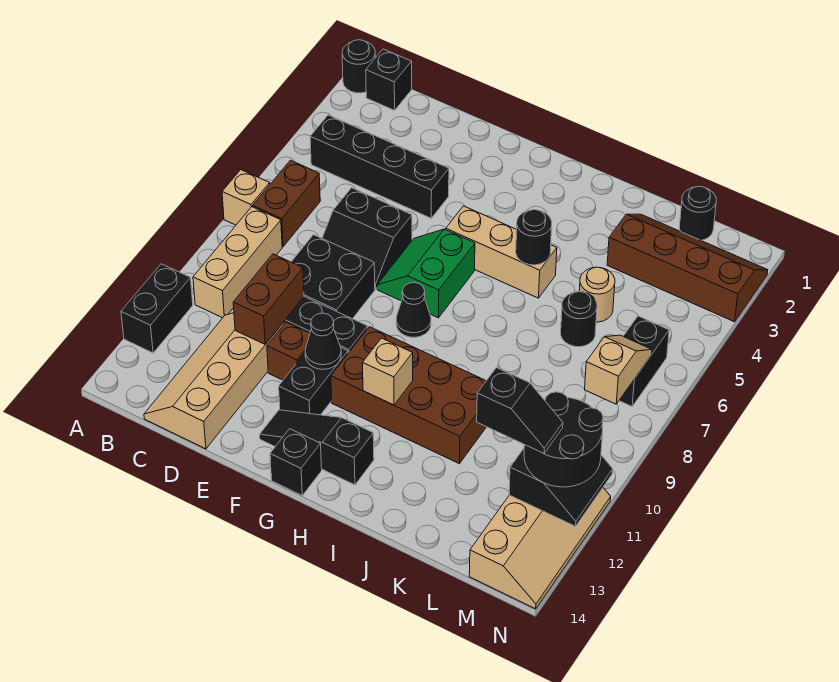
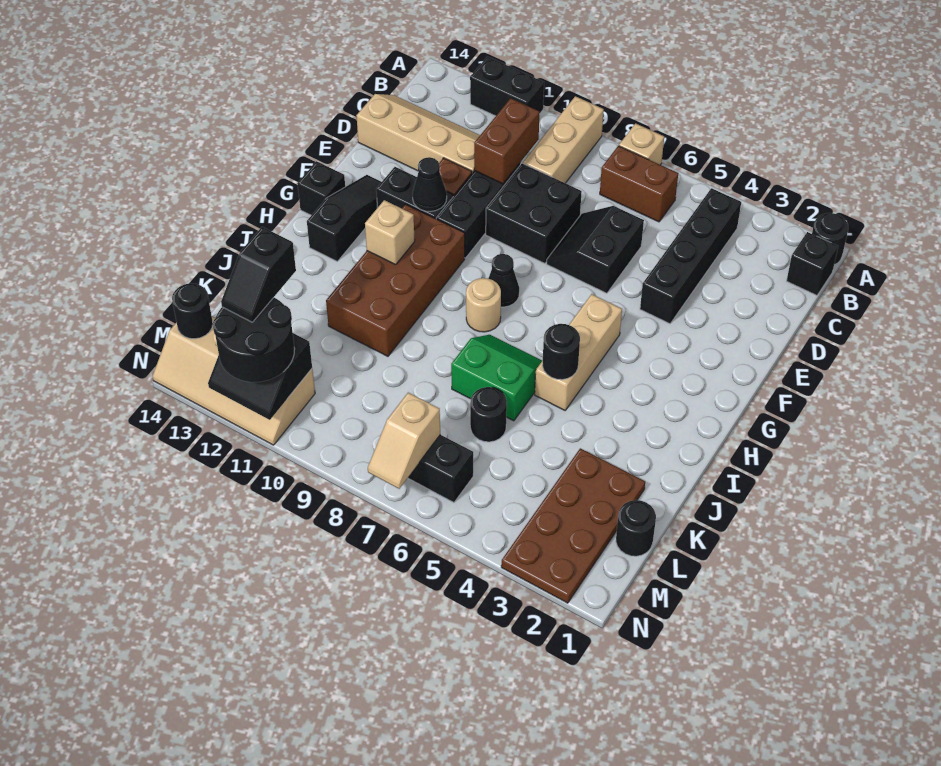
tan 1x3 brick [193,207,282,318] -> tan 1x3 brick turned to [523,96,604,183]
brown 1x2 brick [233,254,304,344] -> brown 1x2 brick turned to [474,98,540,184]
green 2x2 slope [377,229,475,318] -> green 2x2 slope moved to [451,335,542,421]
brown 2x4 slope [607,214,768,322] -> brown 2x4 plate [501,448,645,603]
tan 1x1 round brick [579,267,615,322] -> tan 1x1 round brick moved to [466,278,501,332]
tan 1x2 slope [585,335,652,404] -> tan 1x2 slope turned to [368,393,440,489]
none -> black 1x1 round brick [172,283,213,339]

